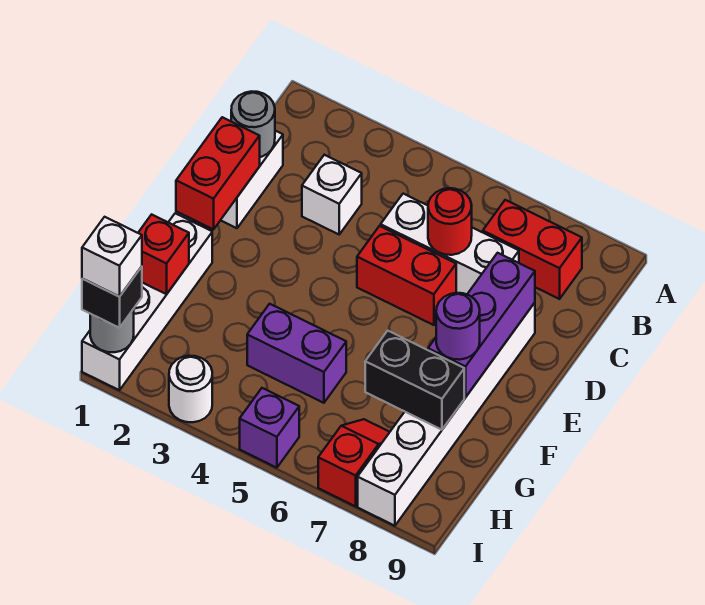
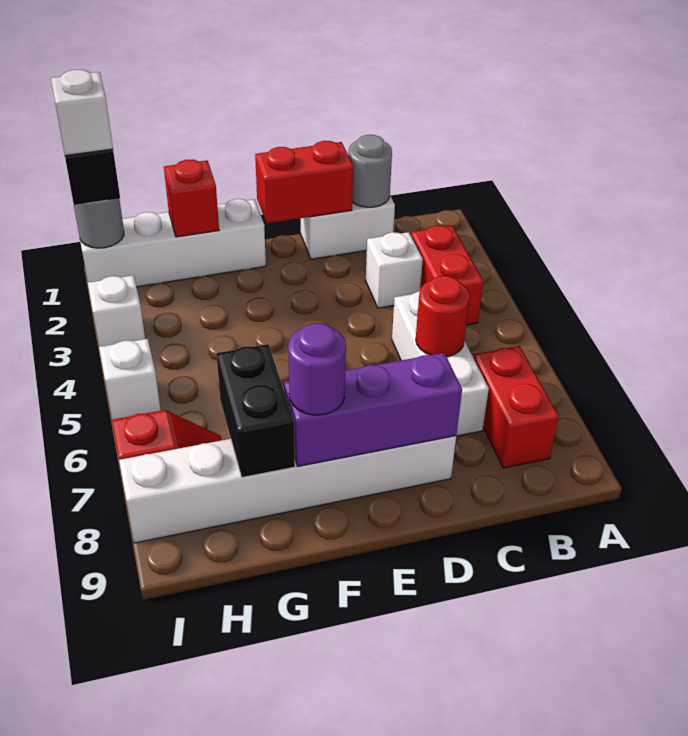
red 1x2 brick [357,226,456,325] -> red 1x2 brick moved to [411,225,483,325]
purple 1x2 brick [247,304,346,403] -> none
white 1x1 round brick [169,356,212,422] -> white 1x1 brick [88,275,145,347]
purple 1x1 brick [240,388,299,468] -> white 1x1 brick [99,339,161,420]

